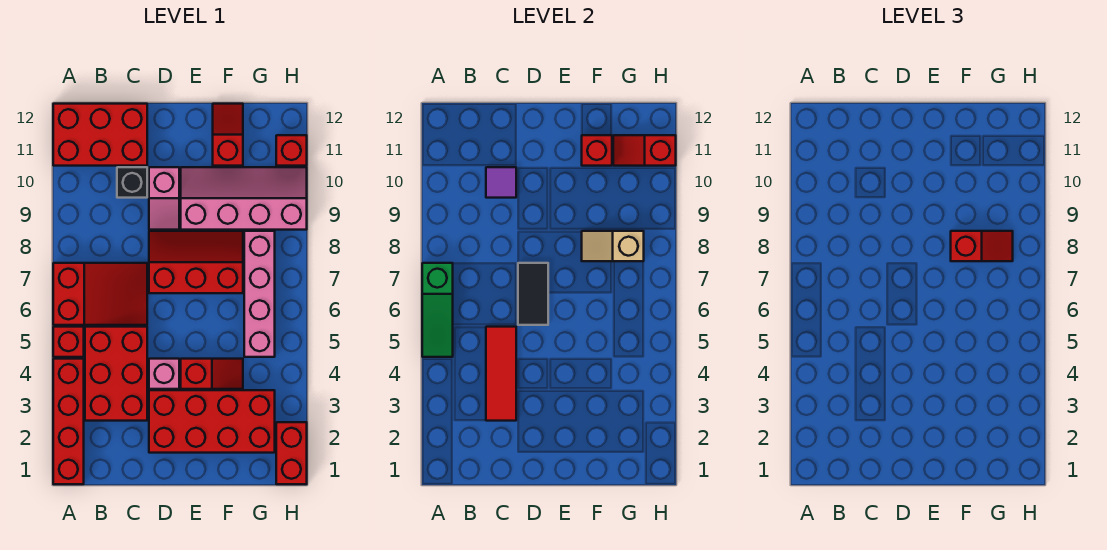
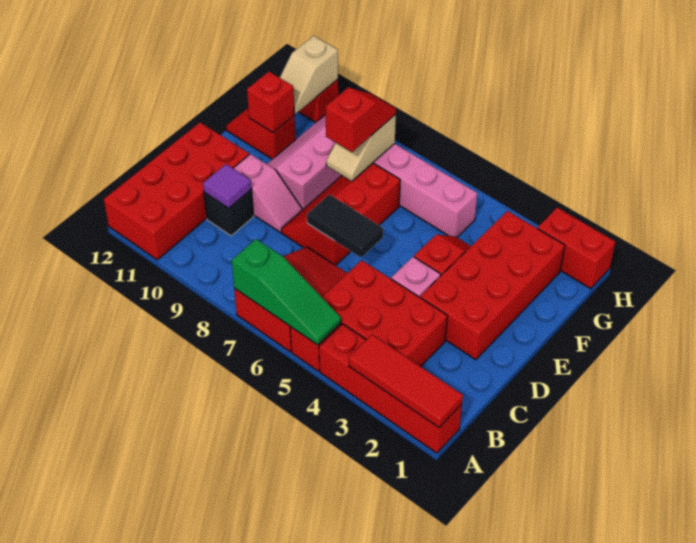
red 2x3 brick [53,104,147,166] -> red 2x4 brick [104,122,249,260]
red 1x3 tile [486,327,516,421] -> red 1x3 tile moved to [349,335,463,427]
red 1x2 slope [613,135,676,166] -> tan 1x2 slope [280,36,338,114]

